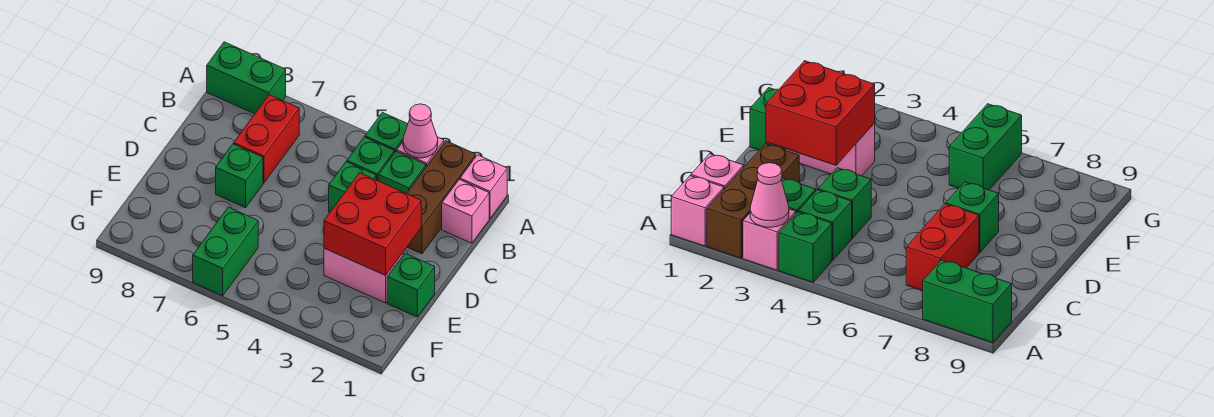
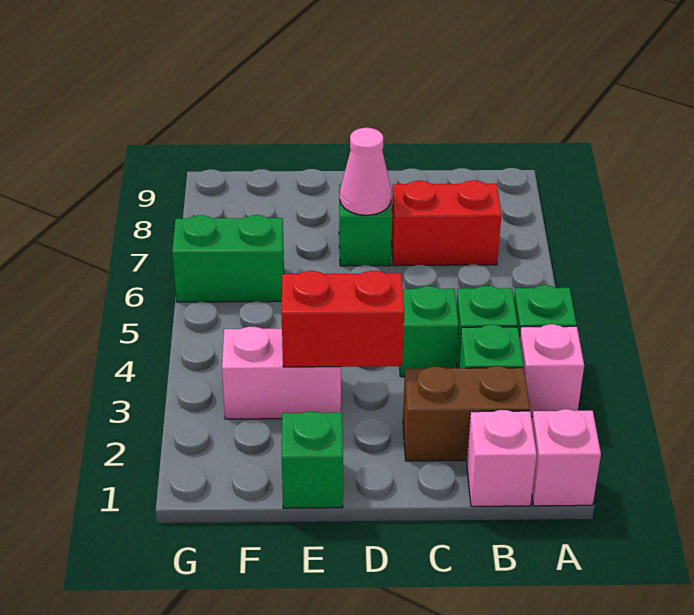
brown 1x3 brick [407,141,476,254] -> brown 1x2 brick [403,366,530,461]
pink 1x1 cone [403,104,438,158] -> pink 1x1 cone moved to [340,128,392,215]
green 1x2 brick [207,42,286,114] -> none
red 2x2 brick [324,173,421,275] -> red 1x2 brick [282,271,404,367]
pink 1x2 brick [324,248,403,303] -> pink 1x2 brick turned to [222,327,341,419]

